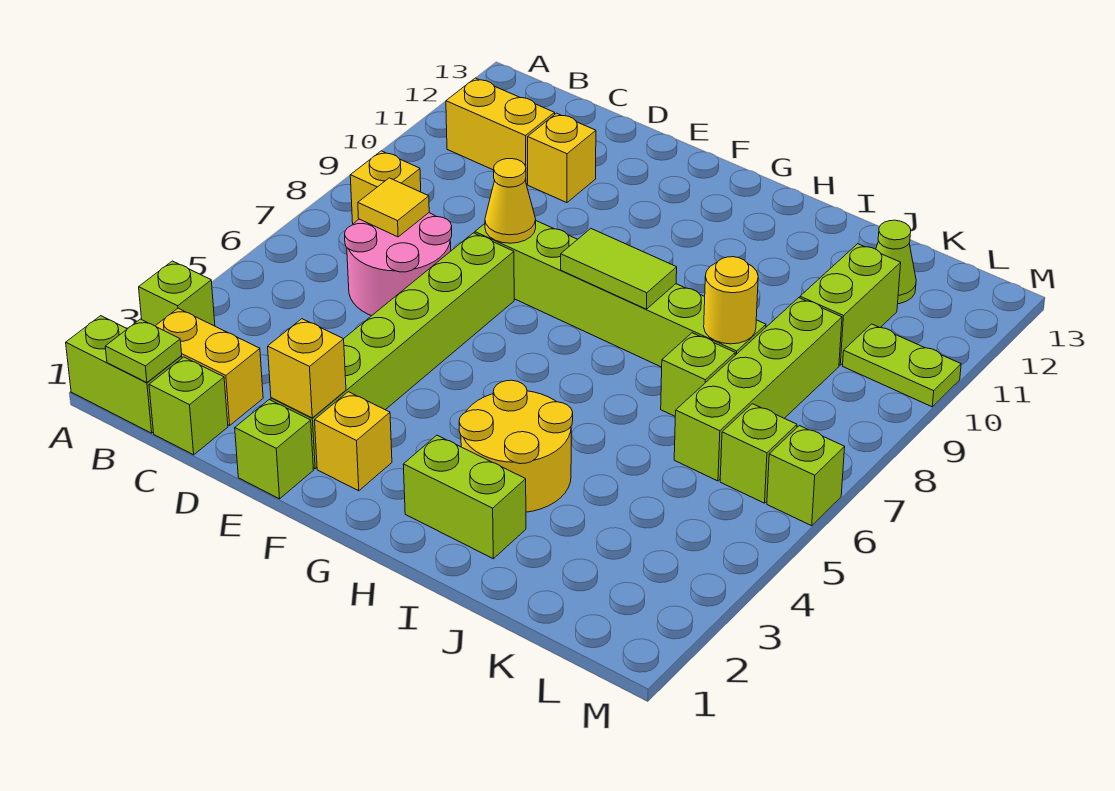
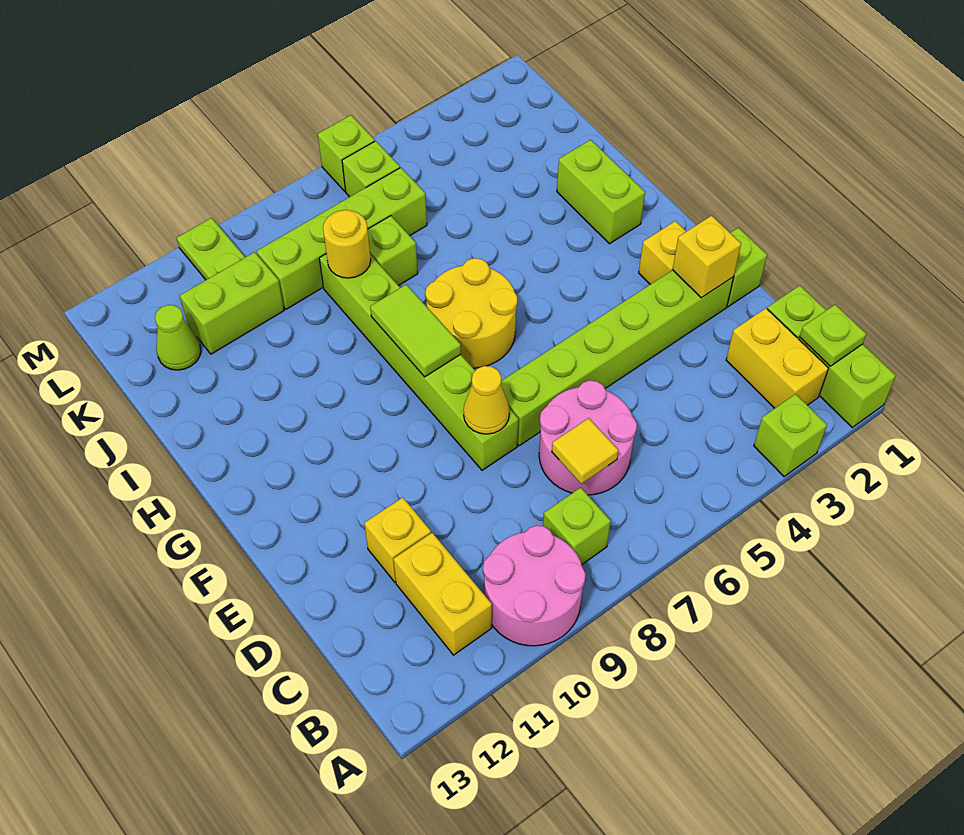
none -> pink 2x2 round brick [483,526,585,646]
yellow 1x1 brick [350,151,421,224] -> lime 1x1 brick [543,488,611,564]
yellow 2x2 round brick [459,380,573,512] -> yellow 2x2 round brick moved to [425,258,517,368]

